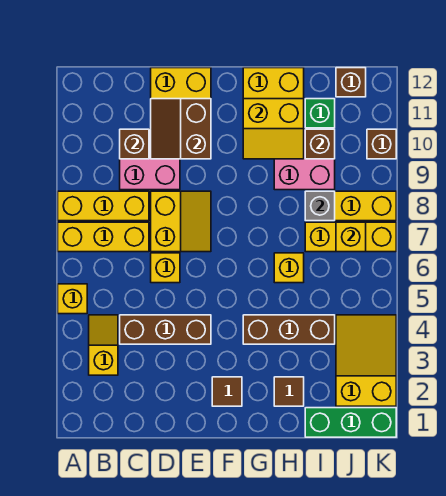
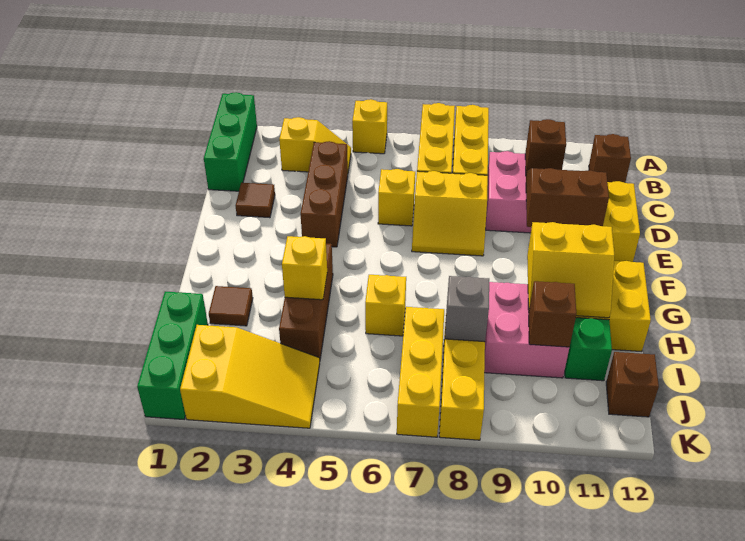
none -> green 1x3 brick [204,92,257,191]
brown 1x1 tile [212,377,242,406] -> brown 1x1 tile moved to [236,183,275,218]
yellow 2x2 slope [243,99,304,159] -> yellow 2x2 slope turned to [527,222,614,318]
yellow 1x1 brick [336,222,366,252] -> yellow 1x1 brick moved to [282,236,327,300]
brown 1x1 brick [367,129,396,159] -> brown 1x1 brick moved to [589,134,631,183]

